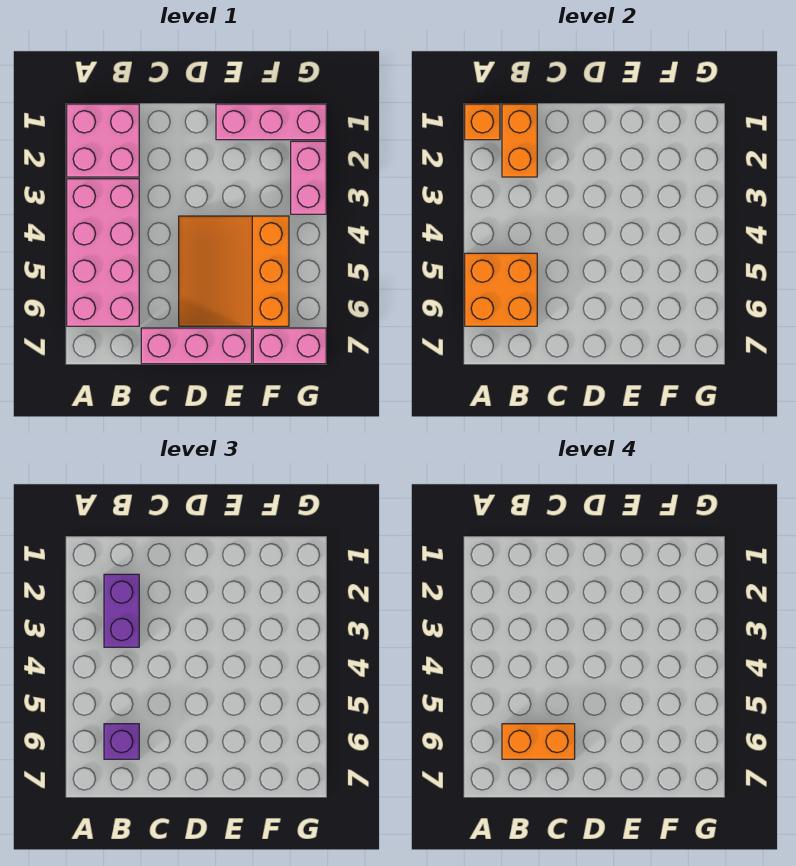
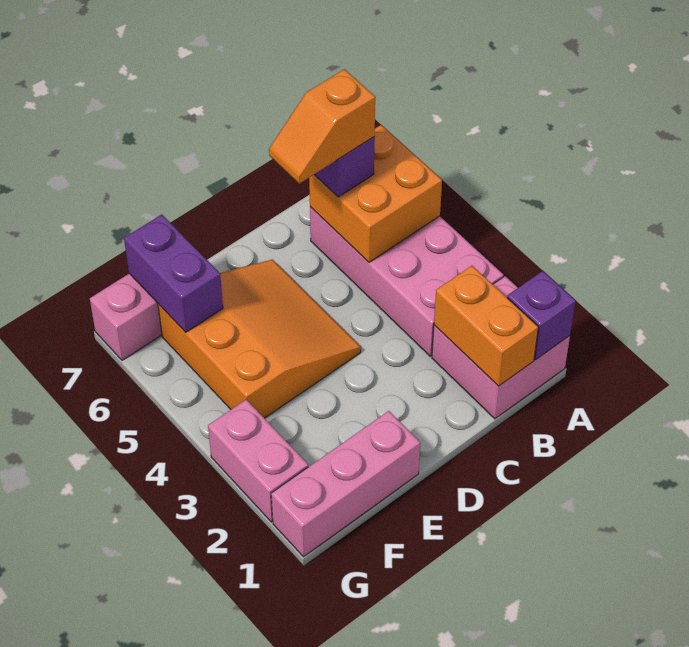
orange 1x1 brick [465,104,500,140] -> purple 1x1 brick [507,271,576,359]
purple 1x2 brick [104,574,139,647] -> purple 1x2 brick moved to [124,214,223,332]
orange 1x2 brick [502,724,575,759] -> orange 1x2 slope [269,69,375,184]
pink 1x3 brick [141,328,252,364] -> none

